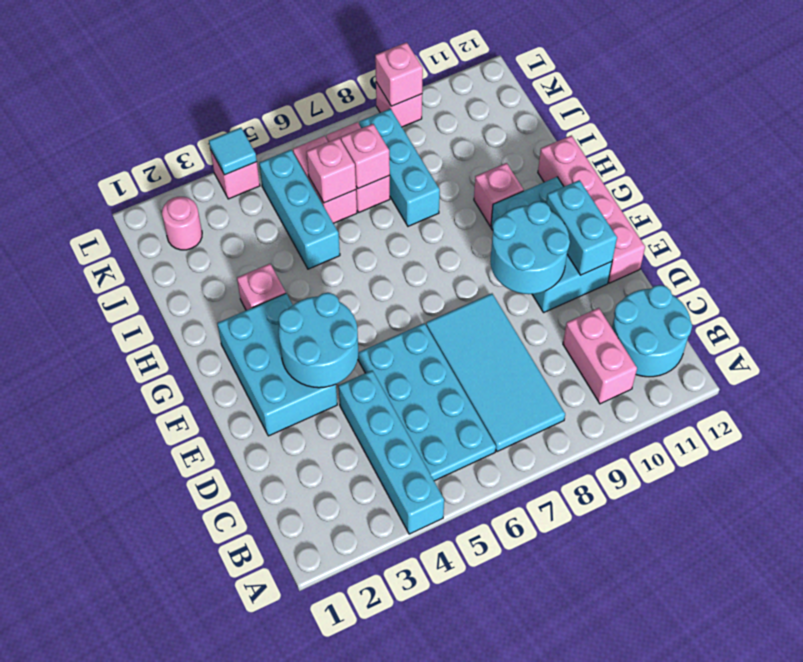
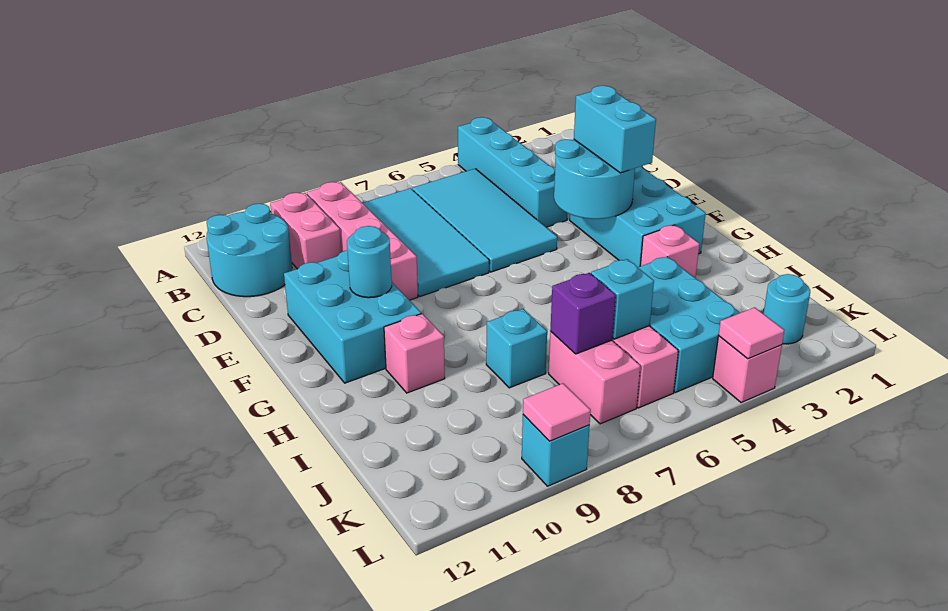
cyan 2x4 plate [358,323,496,481] -> cyan 2x4 tile [412,169,557,272]
cyan 2x2 round brick [490,201,570,294] -> cyan 1x1 round brick [347,226,392,298]
cyan 1x2 brick [546,180,617,275] -> cyan 1x2 brick moved to [574,86,656,173]
pink 1x4 brick [538,135,645,283] -> pink 1x4 brick moved to [307,182,418,300]
cyan 1x3 brick [259,150,340,269] -> cyan 2x3 brick [638,257,740,392]
cyan 1x3 brick [359,109,440,226] -> cyan 1x1 brick [486,309,547,388]
pink 1x1 brick [307,138,356,203] -> cyan 1x1 brick [591,259,654,339]
pink 1x1 brick [341,124,390,189] -> purple 1x1 brick [550,273,616,354]
pink 1x1 round brick [162,197,202,250] -> cyan 1x1 round brick [763,274,810,344]
cyan 1x1 tile [209,128,257,175] -> pink 1x1 tile [719,307,785,359]
pink 1x1 brick [376,82,422,127] -> cyan 1x1 brick [522,415,590,486]
pink 1x1 brick [375,42,423,106] -> pink 1x1 tile [523,383,591,441]

